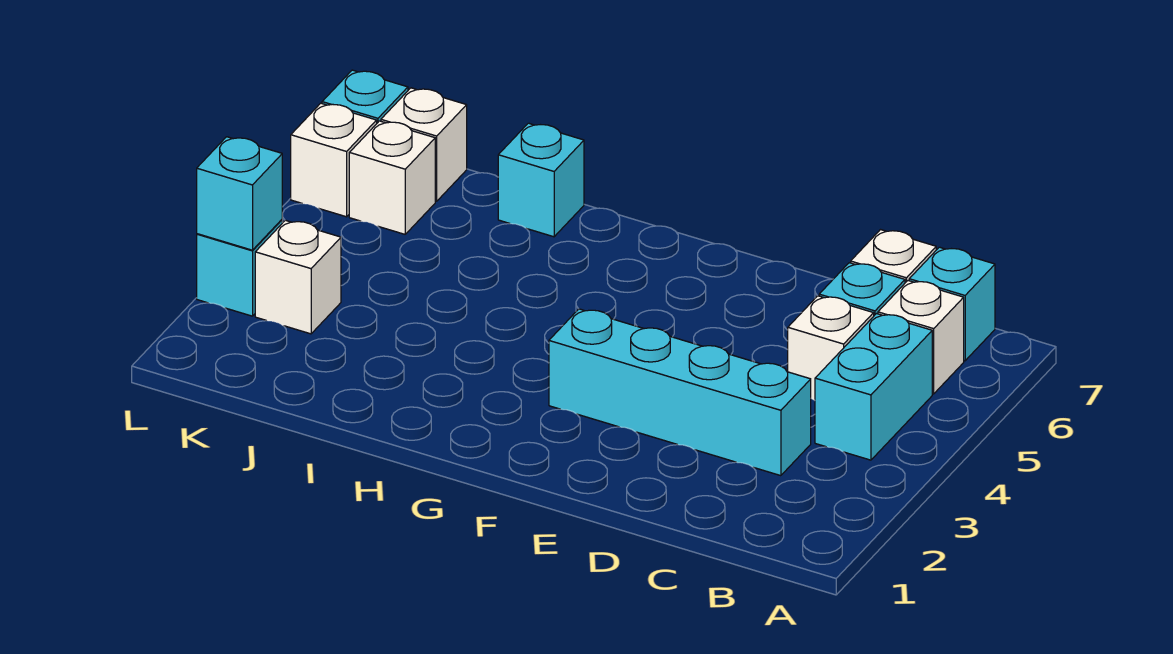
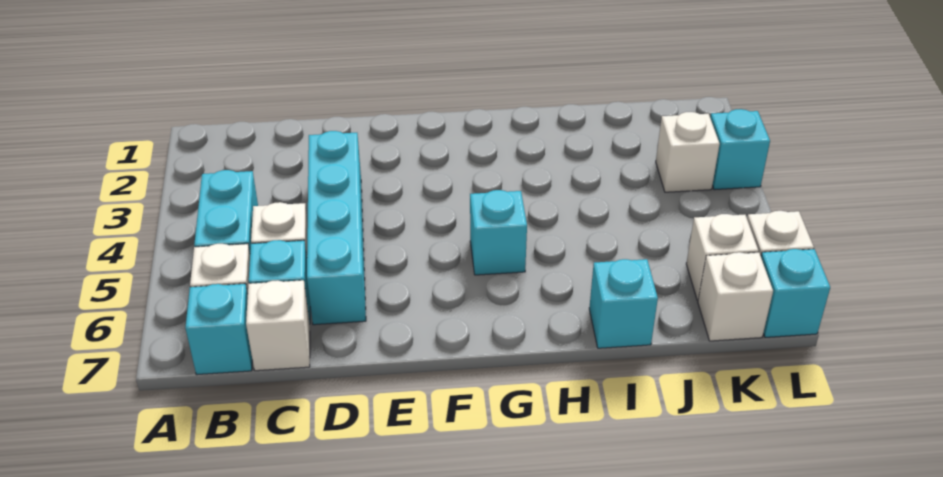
cyan 1x4 brick [549,309,811,476] -> cyan 1x4 brick turned to [307,131,366,325]
cyan 1x1 brick [197,137,282,250] -> cyan 1x1 brick moved to [470,190,527,275]

